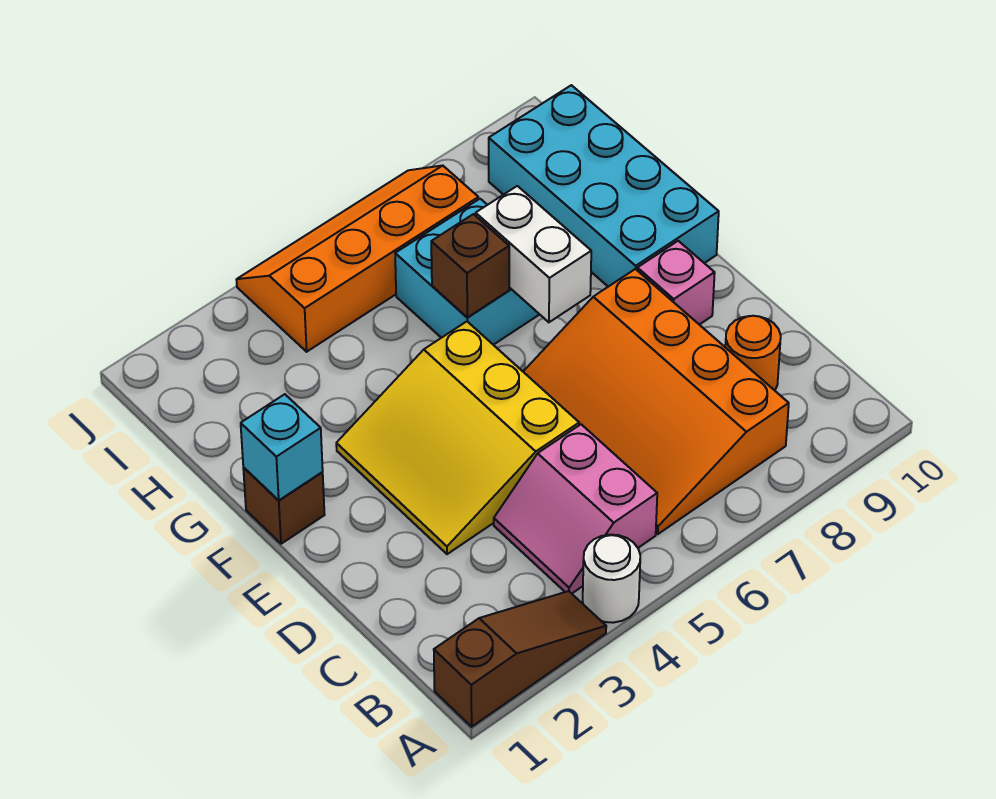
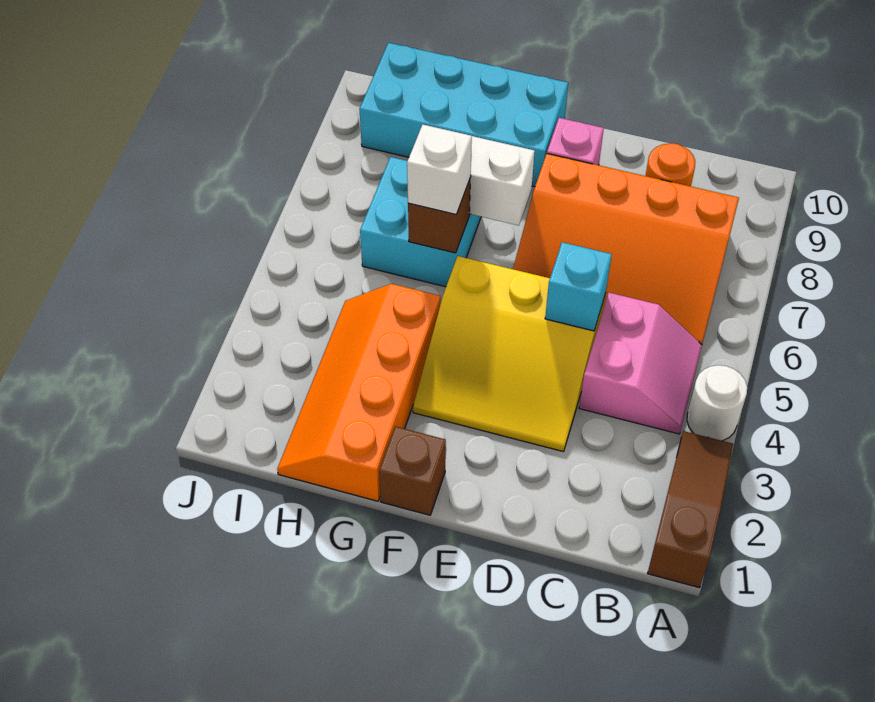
pink 2x2 slope [494,424,657,593] -> pink 2x2 slope turned to [579,293,702,434]
cyan 1x1 brick [241,394,323,500] -> cyan 1x1 brick moved to [545,242,612,331]
none -> white 1x1 brick [407,125,472,214]
orange 2x4 slope [236,166,478,352] -> orange 2x4 slope moved to [277,284,440,501]

